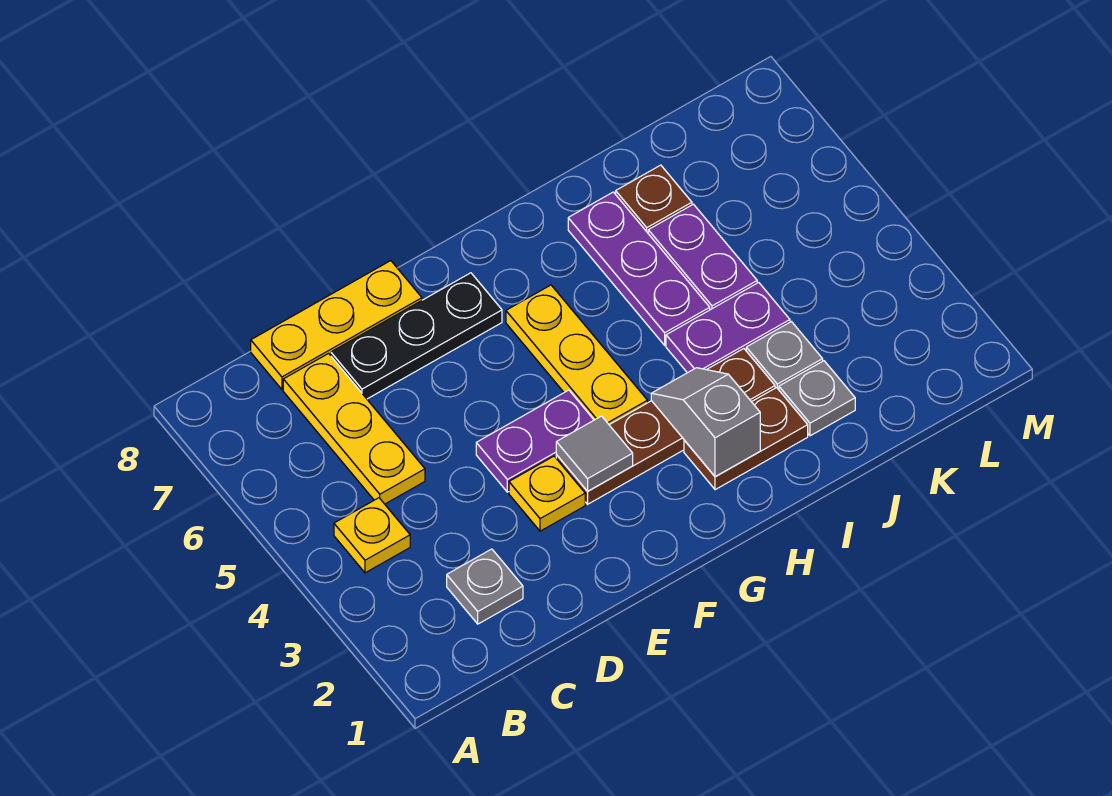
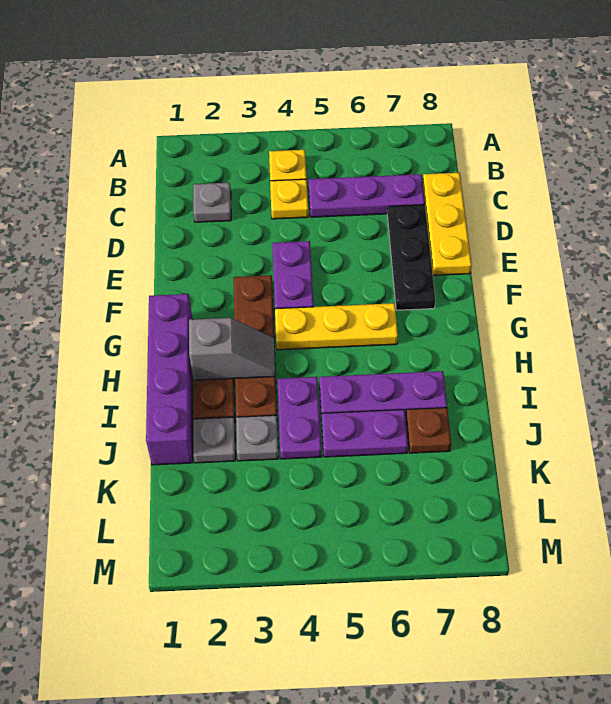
yellow 1x3 plate [283,354,425,504] -> purple 1x3 plate [308,174,425,217]
yellow 1x1 plate [509,456,585,531] -> yellow 1x1 plate moved to [270,179,308,219]
grey 1x1 tile [556,416,633,491] -> none
none -> purple 1x4 brick [146,294,193,465]

